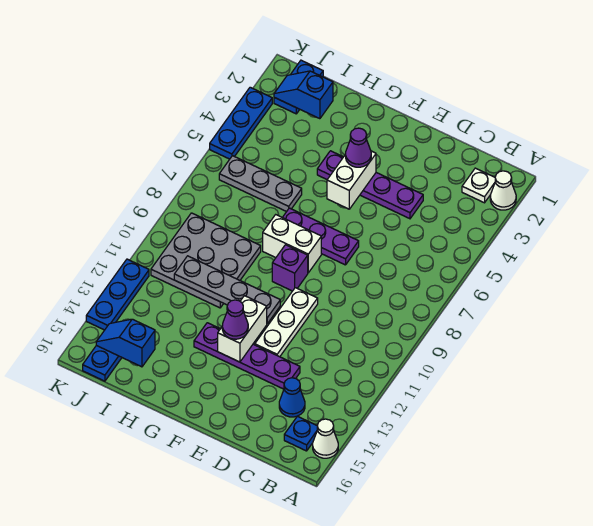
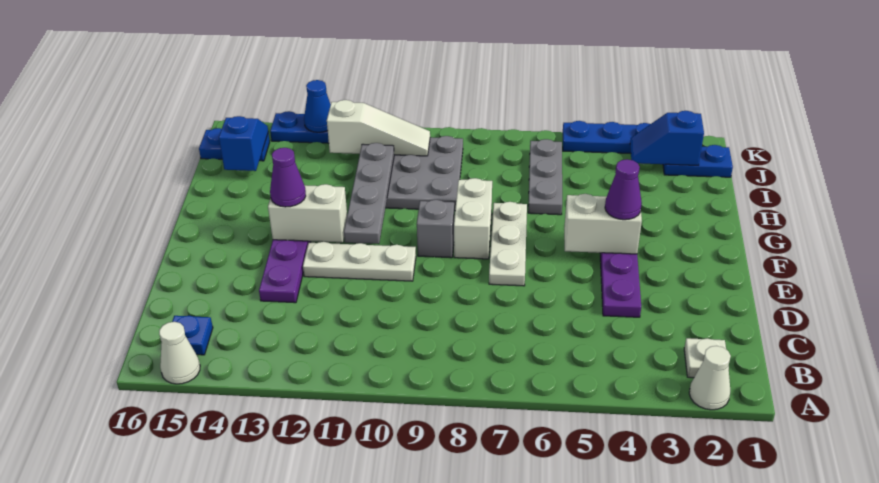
blue 1x1 cone [279,378,305,417] -> blue 1x1 cone moved to [304,80,331,132]
purple 1x3 plate [283,208,359,265] -> white 1x3 plate [489,202,527,286]
purple 1x1 brick [272,245,308,291] -> grey 1x1 brick [417,200,454,258]
blue 1x2 slope [274,71,333,119] -> blue 1x2 slope turned to [630,111,704,165]
none -> white 1x3 slope [327,100,430,156]

